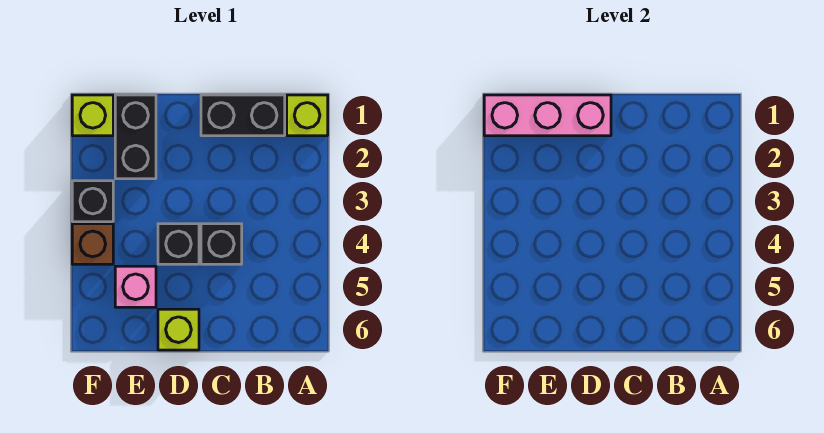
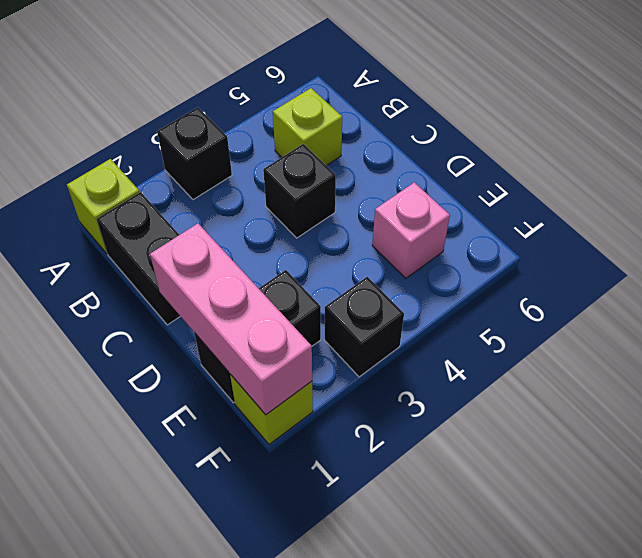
black 1x1 brick [158,224,199,264] -> black 1x1 brick moved to [157,107,232,200]
lime 1x1 brick [158,309,199,350] -> lime 1x1 brick moved to [273,88,342,166]
brown 1x1 brick [72,224,113,264] -> none

